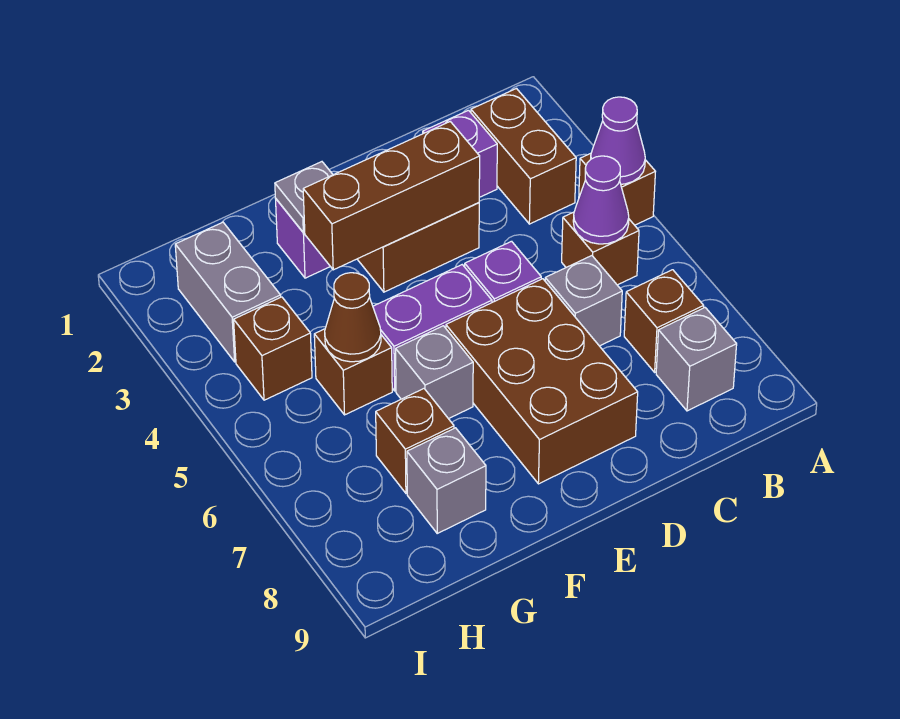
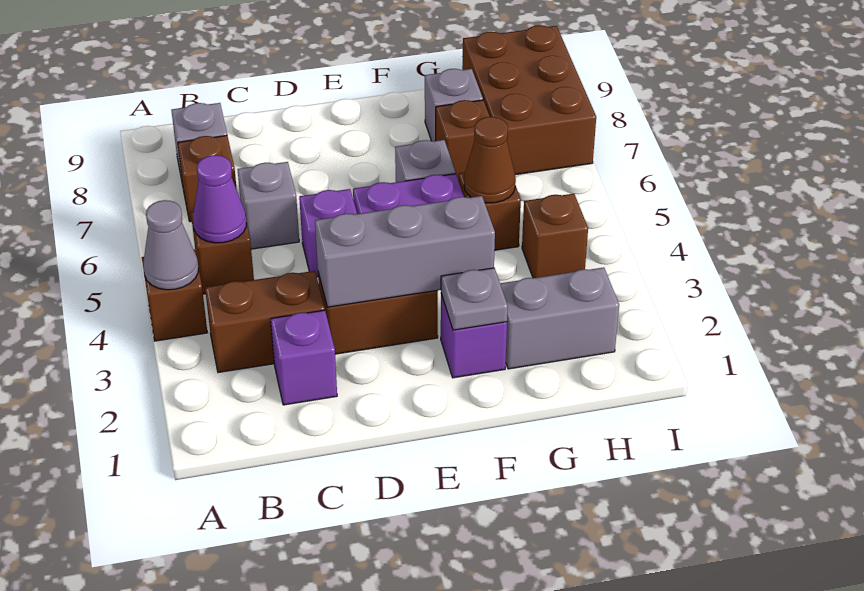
purple 1x1 cone [591,97,645,184] -> grey 1x1 cone [143,200,198,290]
brown 1x2 brick [471,89,576,224] -> brown 1x2 brick turned to [205,271,325,373]
brown 1x3 brick [303,122,480,270] -> grey 1x3 brick [315,196,495,307]
brown 2x3 brick [446,279,638,484] -> brown 2x3 brick moved to [462,25,596,175]
grey 1x2 brick [175,222,281,362] -> grey 1x2 brick turned to [500,267,619,369]

